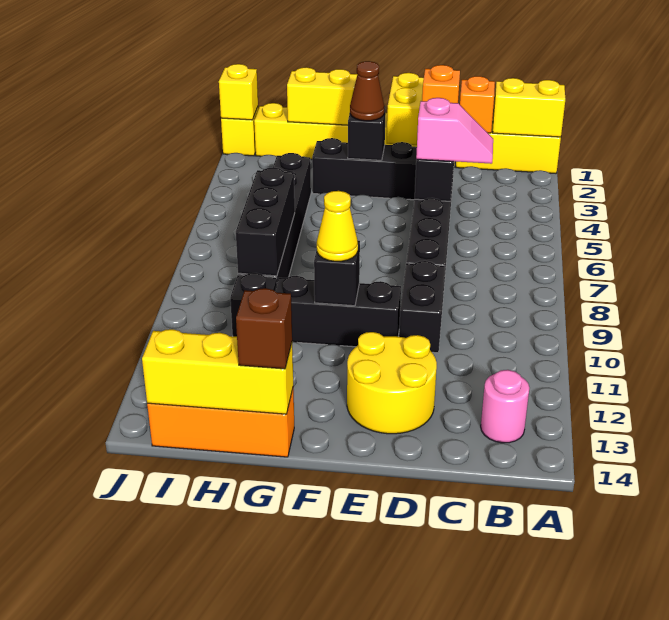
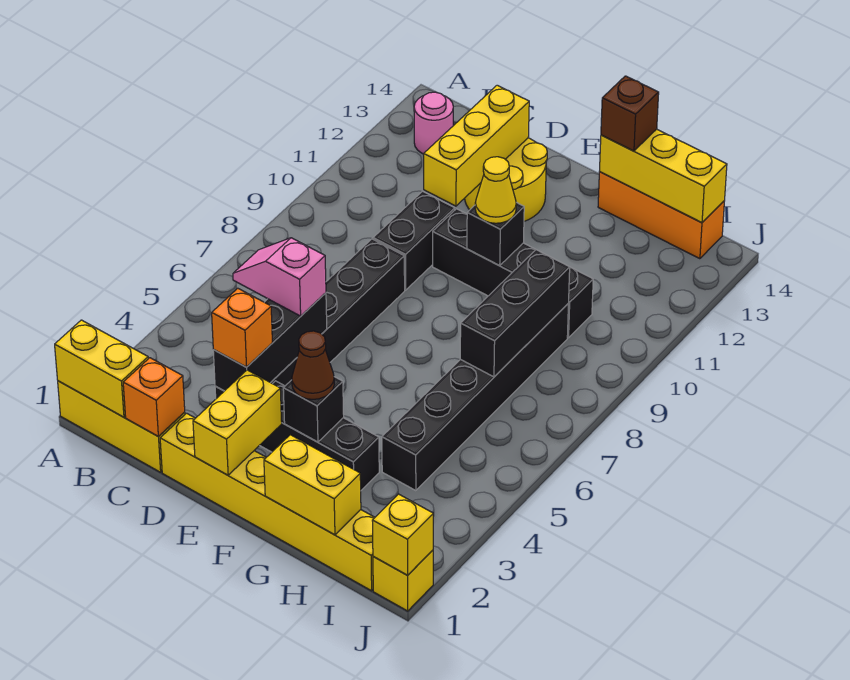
none -> yellow 1x3 brick [424,85,529,206]

